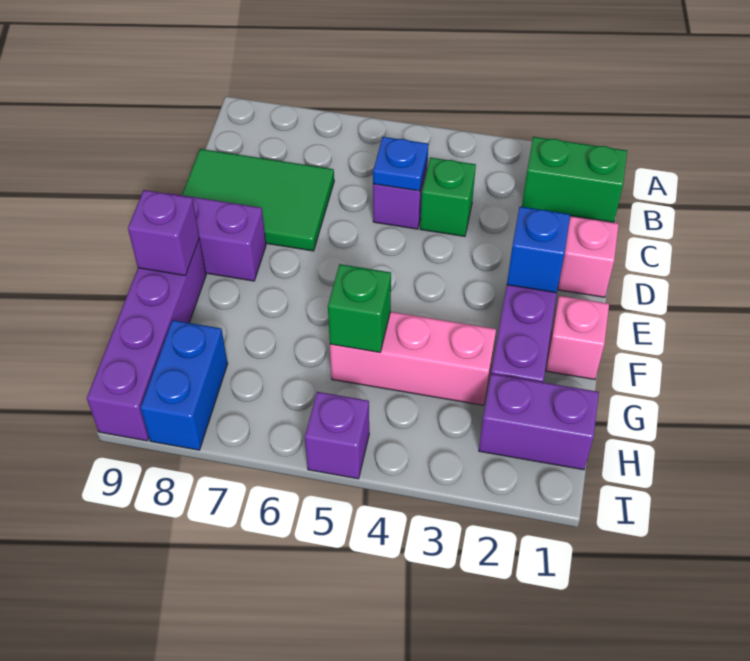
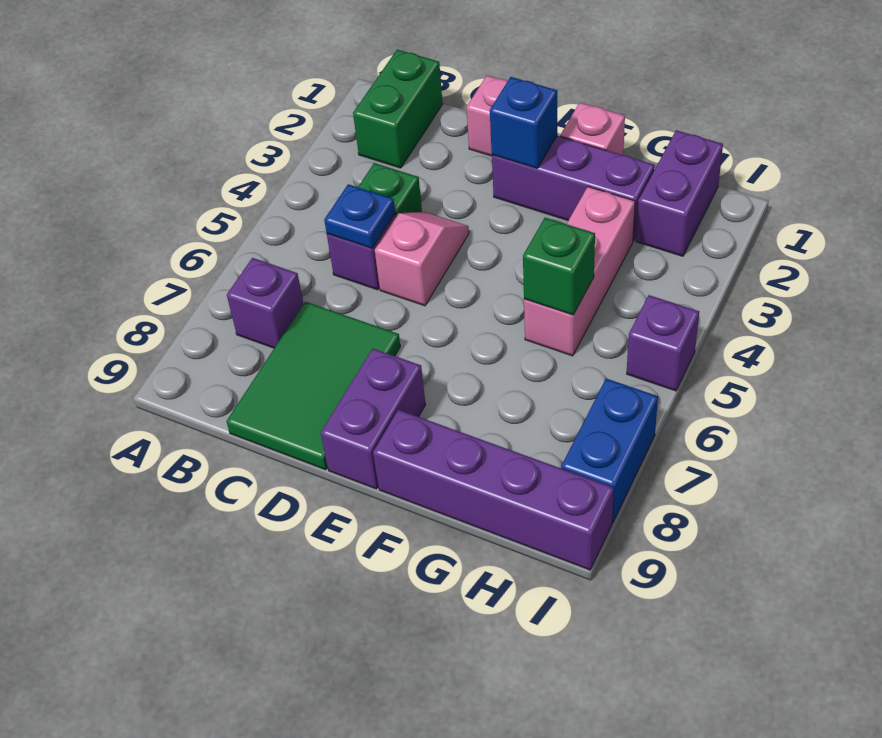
none -> pink 1x2 slope [375,212,469,306]
purple 1x1 brick [128,190,199,275] -> purple 1x1 brick moved to [227,258,303,348]
blue 1x2 brick [140,320,228,450] -> blue 1x2 brick turned to [561,379,658,523]

